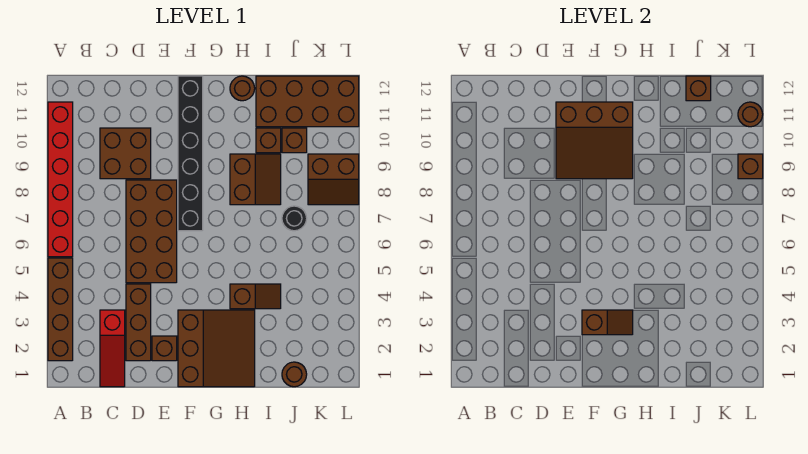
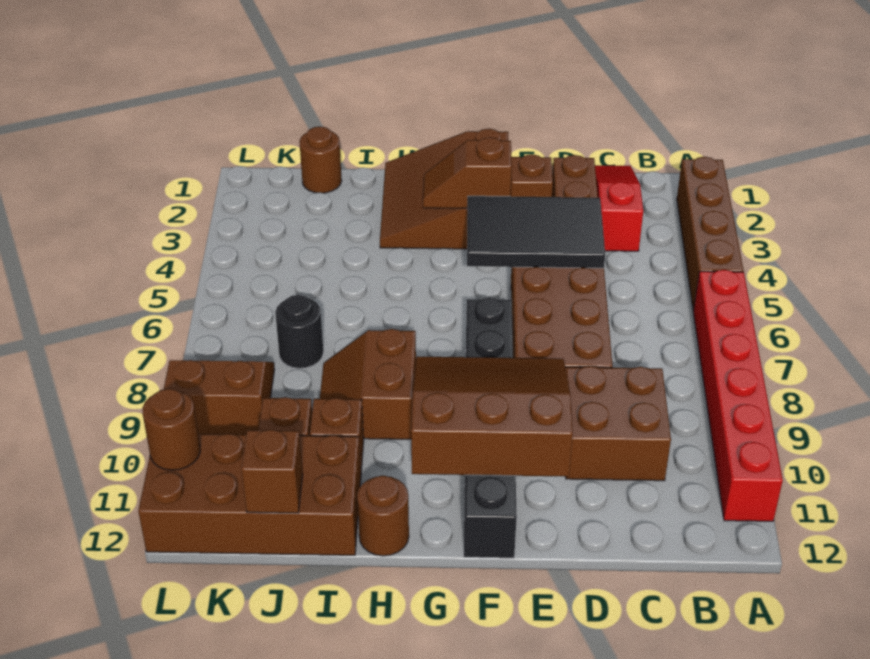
none -> black 2x3 tile [467,196,605,268]
brown 1x2 slope [230,284,281,309] -> none
brown 1x1 brick [738,154,763,179] -> none

